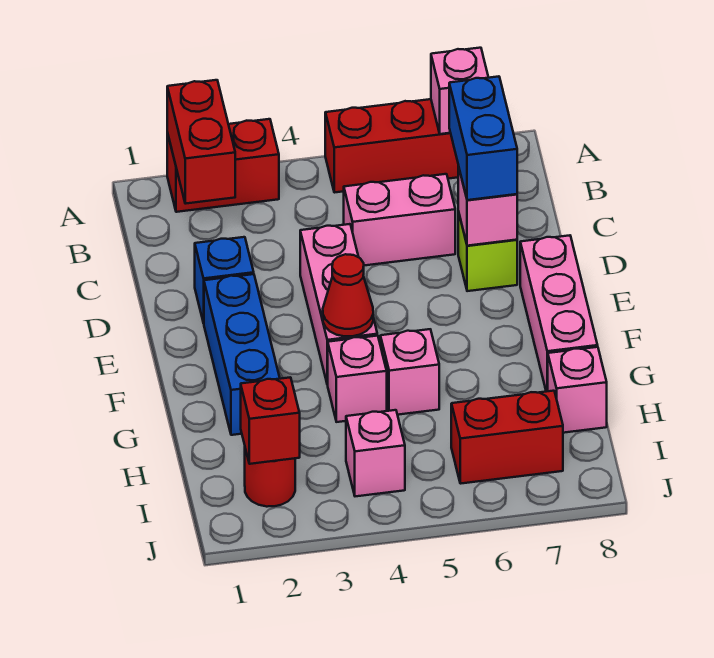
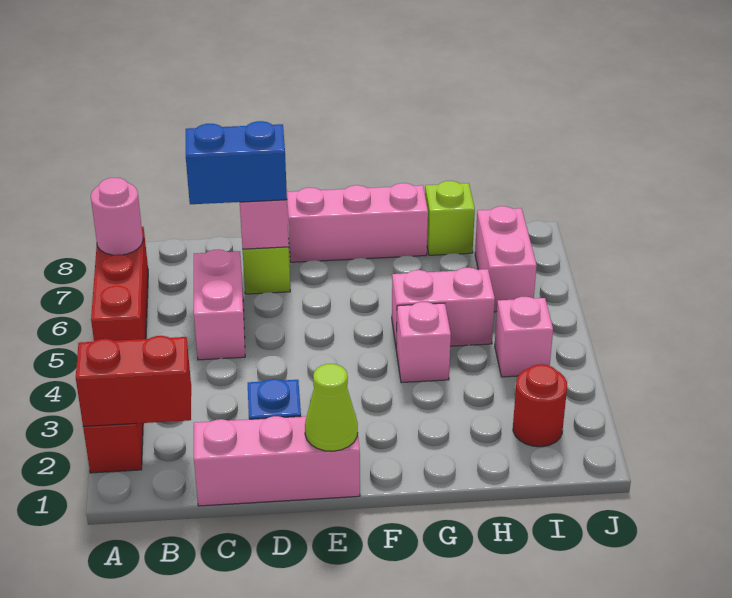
pink 1x1 brick [431,48,489,134] -> pink 1x1 round brick [91,178,143,255]
pink 1x3 brick [300,224,377,385] -> pink 1x3 brick moved to [194,414,360,506]
none -> lime 1x1 cone [305,364,358,451]
blue 1x3 brick [204,274,280,435] -> none
red 1x1 cone [323,254,373,336] -> none
pink 1x1 brick [380,329,439,415] -> pink 1x2 brick [392,268,495,346]
pink 1x1 brick [548,347,607,433] -> lime 1x1 brick [425,181,475,255]
red 1x1 brick [241,377,300,464] -> none
red 1x2 brick [451,391,563,484] -> pink 1x2 brick [475,206,537,312]

